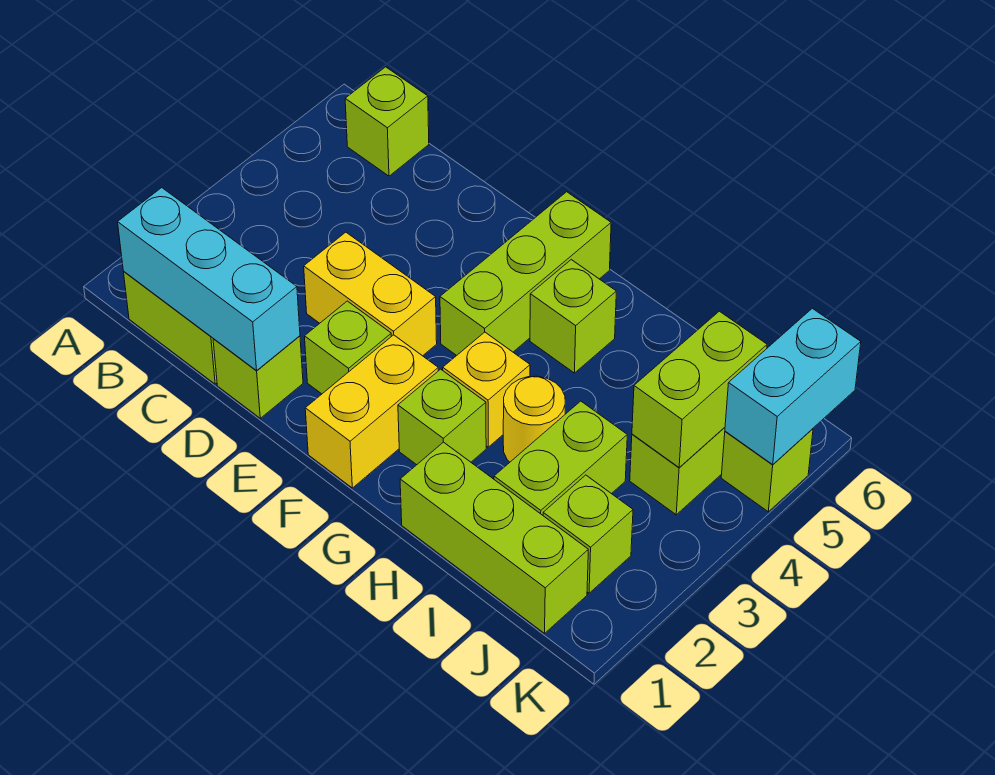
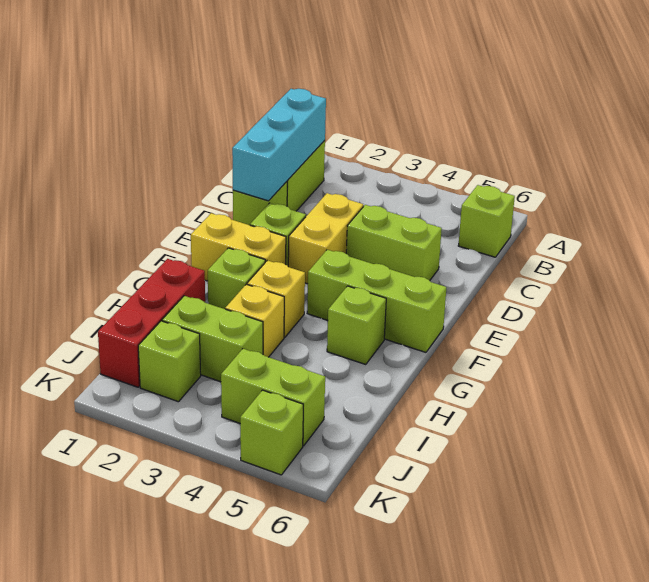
lime 1x3 brick [400,442,588,633] -> red 1x3 brick [98,259,205,387]
yellow 1x1 round brick [503,376,565,462] -> yellow 1x1 brick [225,284,284,357]
lime 1x2 brick [632,311,767,468] -> lime 1x2 brick moved to [346,205,442,280]
cyan 1x2 brick [725,308,861,465] -> none

